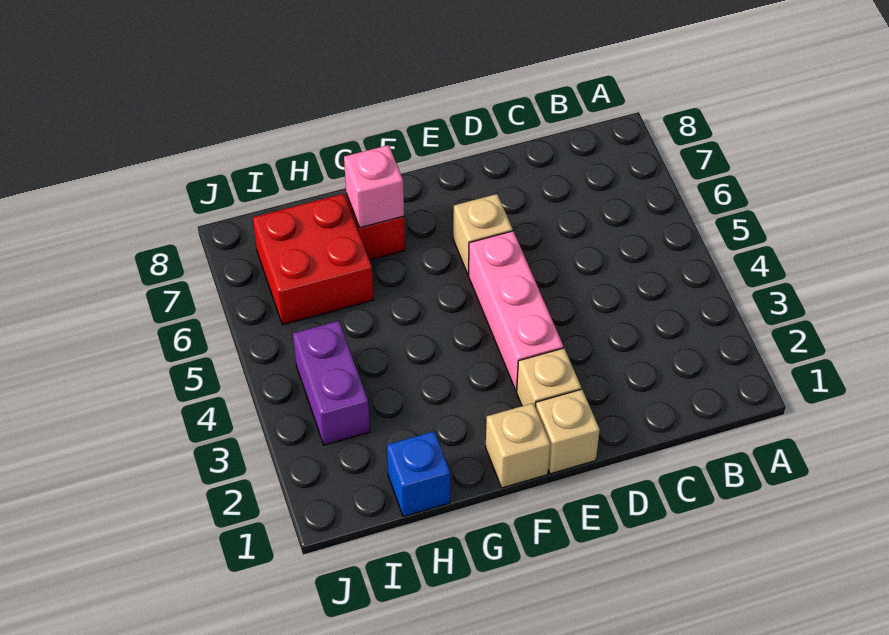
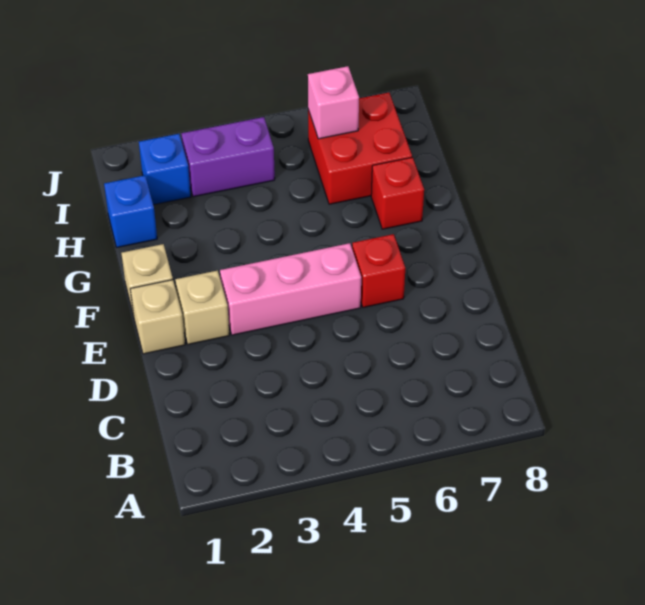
tan 1x1 brick [453,194,513,275] -> red 1x1 brick [352,234,405,307]
pink 1x1 brick [344,145,404,228] -> pink 1x1 brick moved to [308,66,359,139]
none -> blue 1x1 brick [139,134,191,205]

